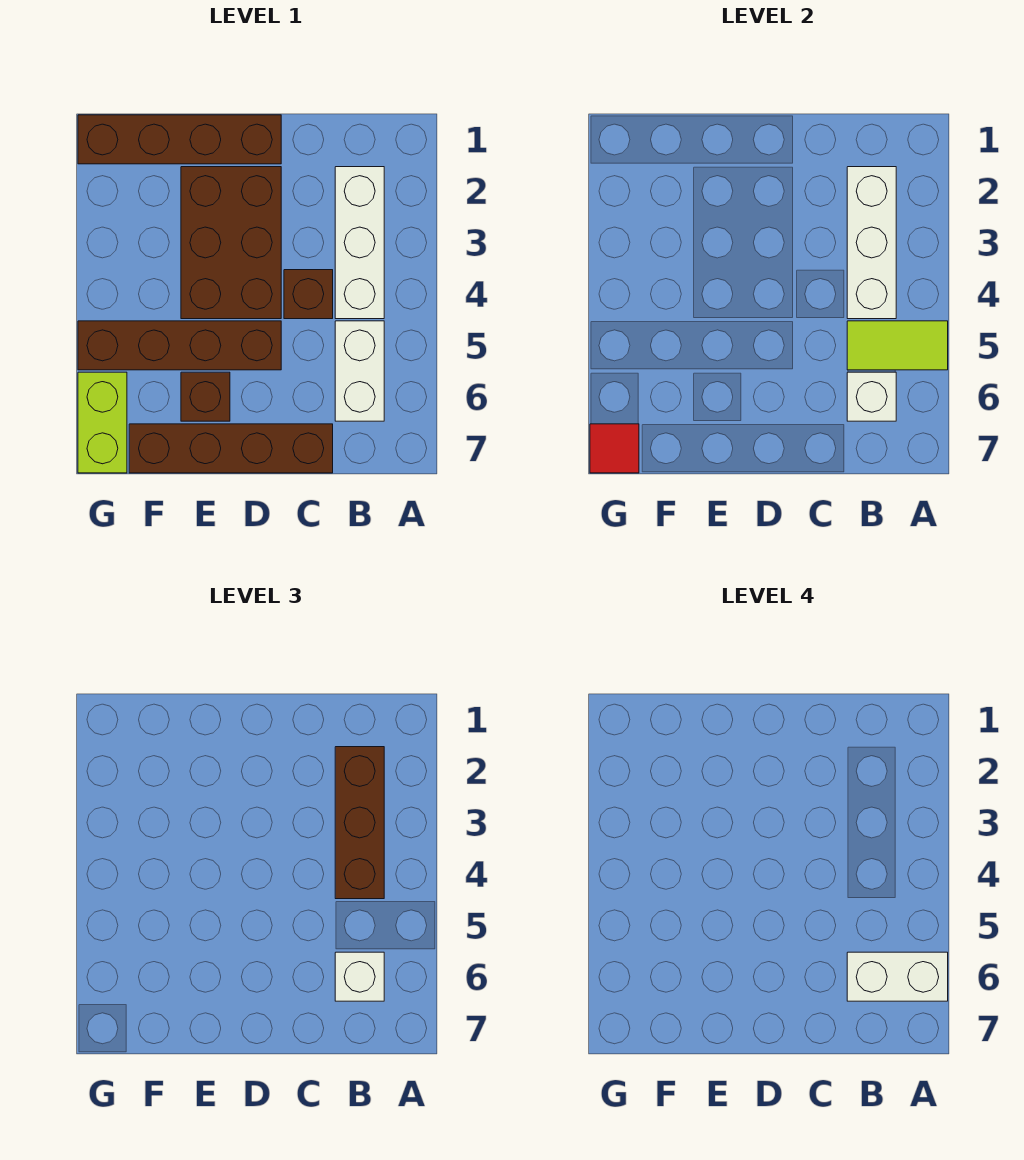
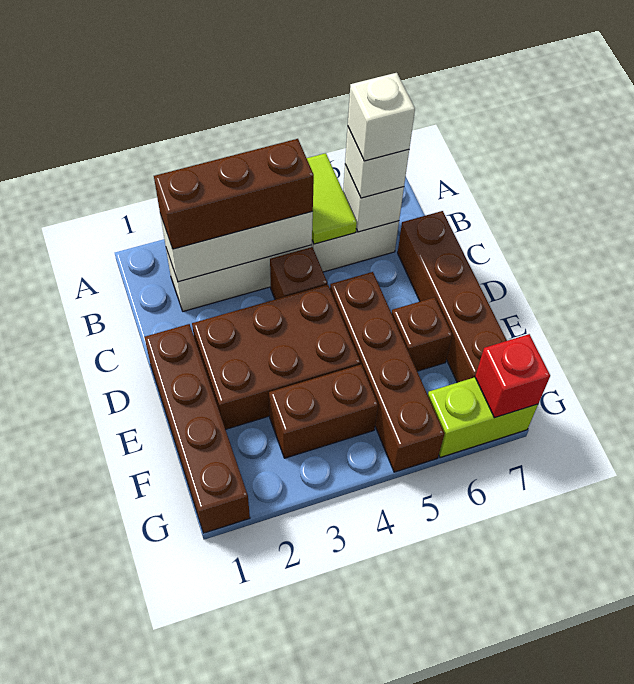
white 1x2 brick [847,952,948,1001] -> white 1x1 brick [348,73,415,161]
none -> brown 1x2 brick [269,365,378,458]
red 1x1 tile [590,424,639,473] -> red 1x1 brick [475,334,550,418]

